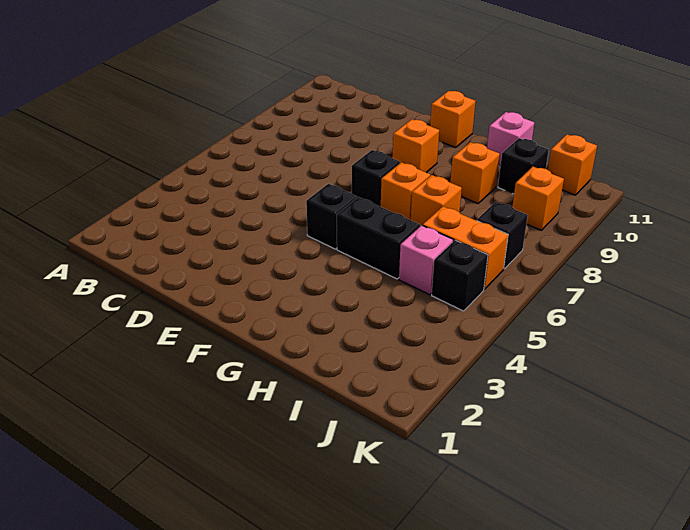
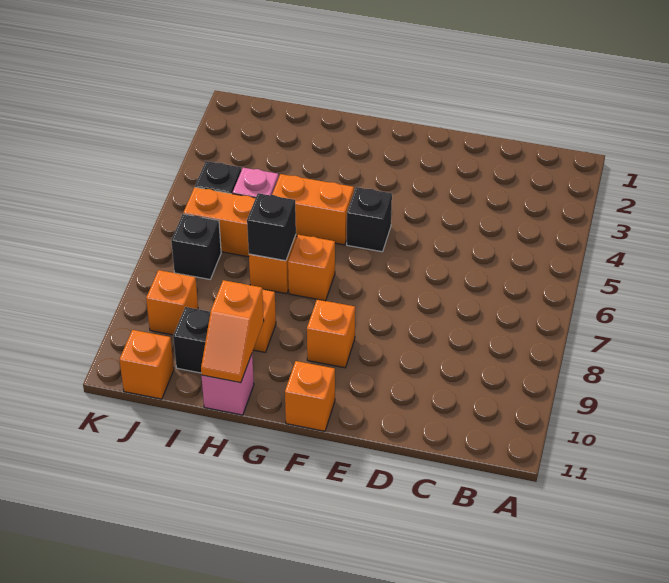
black 1x1 brick [352,150,400,207] -> black 1x1 brick moved to [247,193,296,261]
black 1x2 brick [337,197,420,279] -> orange 1x2 brick [272,174,354,245]
none -> orange 1x2 slope [201,280,264,383]

